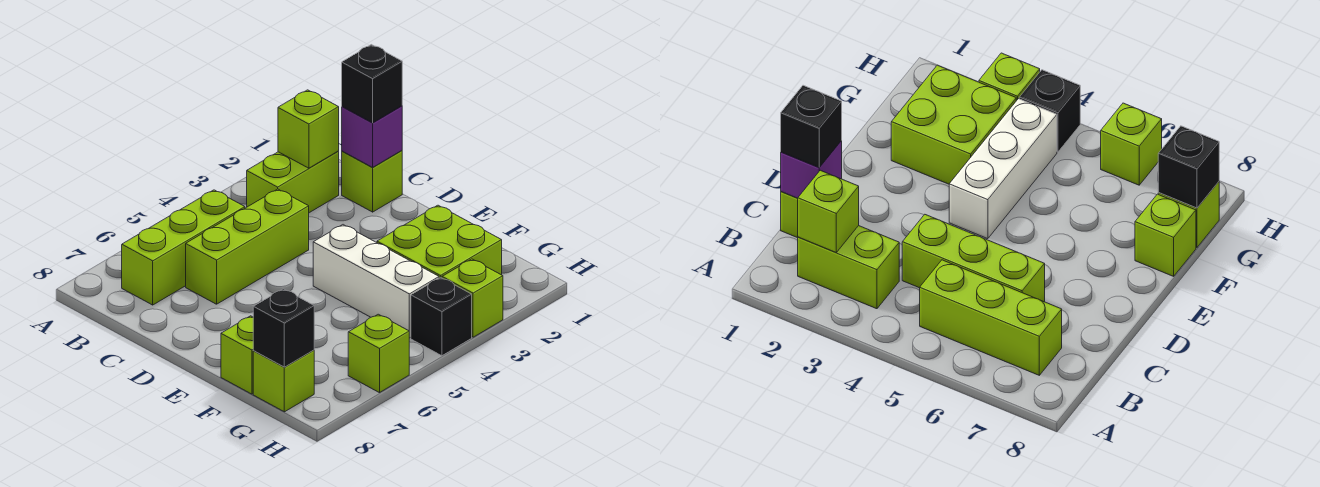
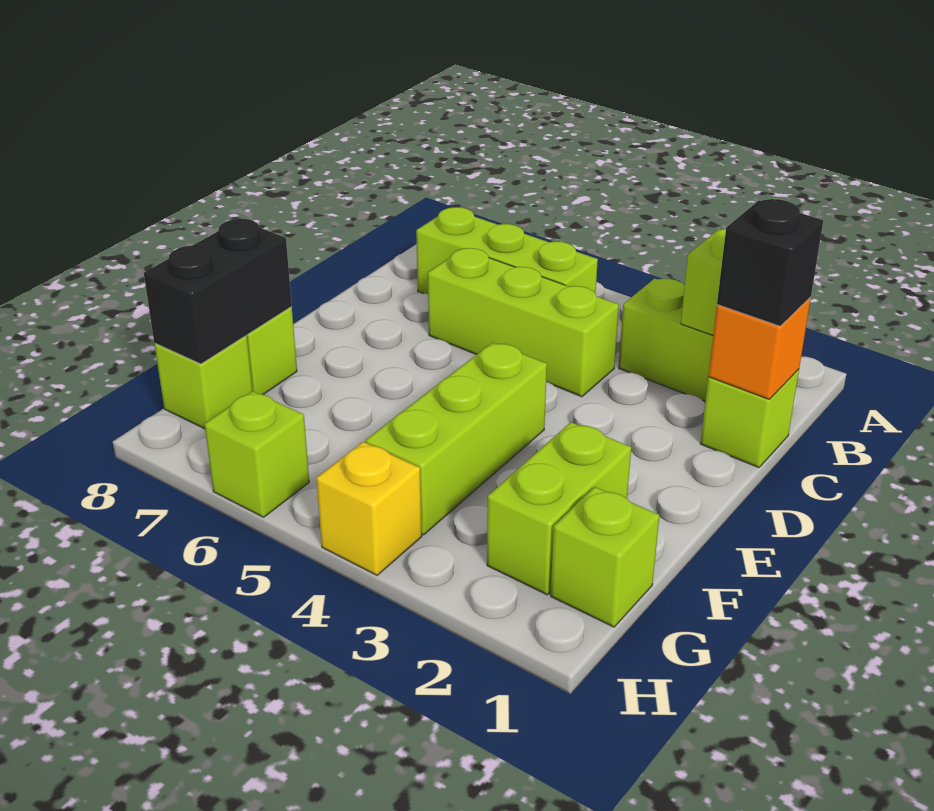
purple 1x1 brick [342,106,402,168] -> orange 1x1 brick [708,297,811,399]
white 1x3 brick [313,225,439,338] -> lime 1x3 brick [366,342,547,535]
lime 2x2 brick [377,205,502,278] -> lime 1x2 brick [487,422,631,595]
black 1x1 brick [253,289,314,367] -> black 1x2 brick [144,219,292,364]
lime 1x1 brick [442,259,503,337] -> lime 1x1 brick moved to [551,487,659,627]
black 1x1 brick [411,277,472,356] -> yellow 1x1 brick [316,442,422,575]

